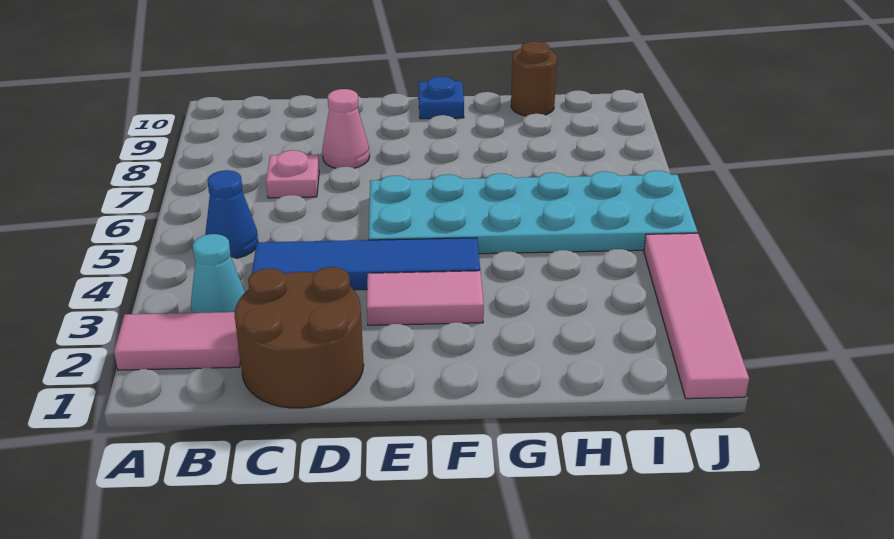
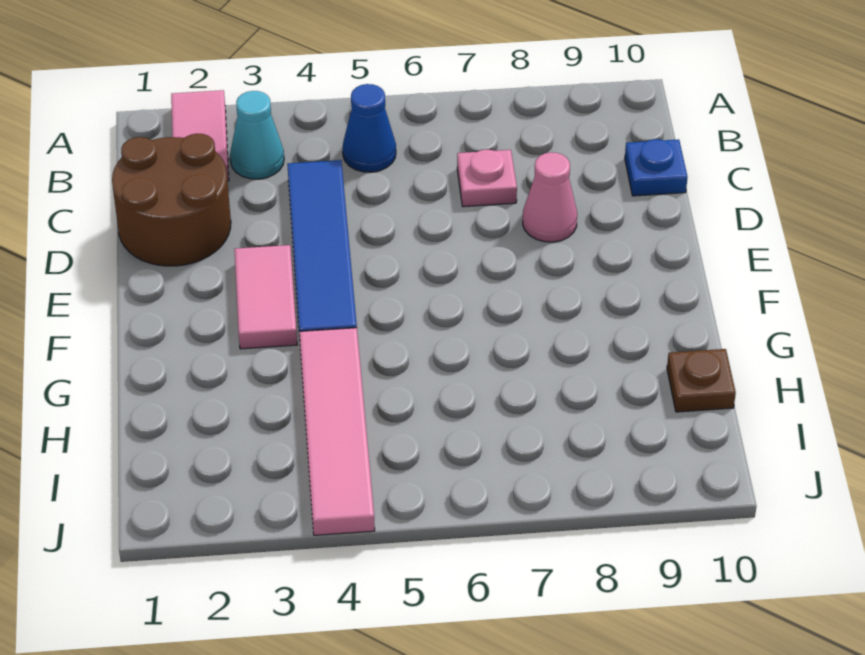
cyan 2x6 plate [369,171,698,254] -> none
blue 1x1 plate [419,76,464,119] -> blue 1x1 plate moved to [625,139,688,196]
brown 1x1 round brick [511,41,557,116] -> brown 1x1 plate [667,349,736,412]
pink 1x4 tile [644,233,749,399] -> pink 1x4 tile turned to [299,328,375,535]

